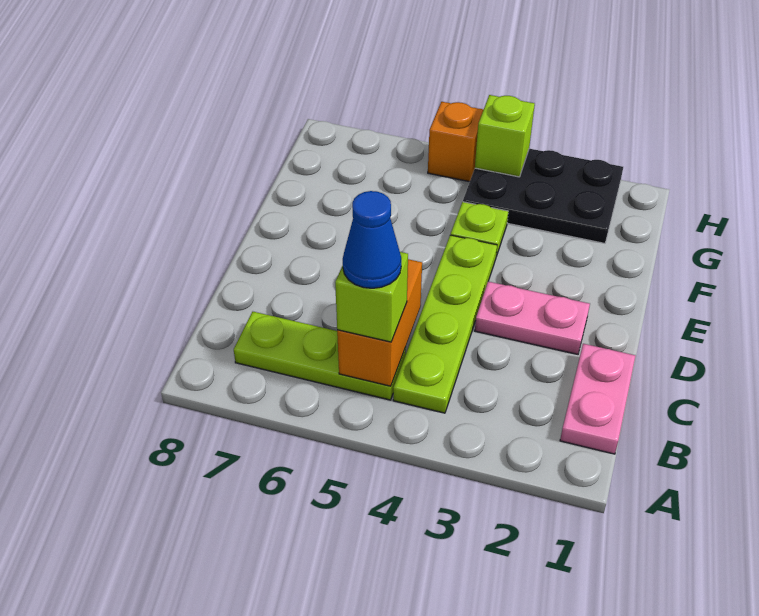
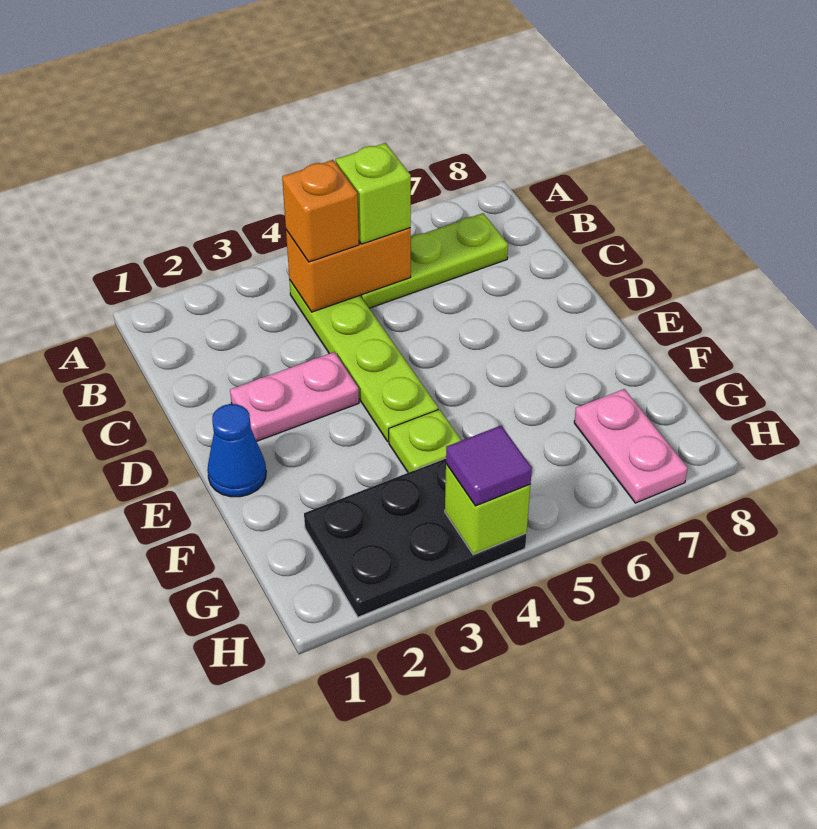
pink 1x2 plate [560,344,635,454] -> pink 1x2 plate moved to [574,389,688,503]
orange 1x2 brick [337,259,422,386] -> orange 1x2 brick turned to [286,228,411,312]
blue 1x1 cone [343,191,401,288] -> blue 1x1 cone moved to [207,404,266,497]
none -> purple 1x1 tile [446,426,532,506]
orange 1x1 brick [428,102,484,182] -> orange 1x1 brick moved to [282,160,359,262]

